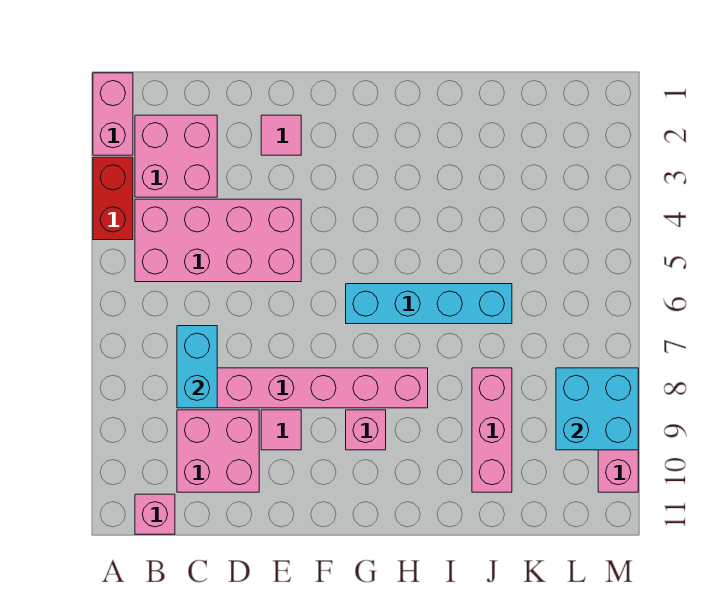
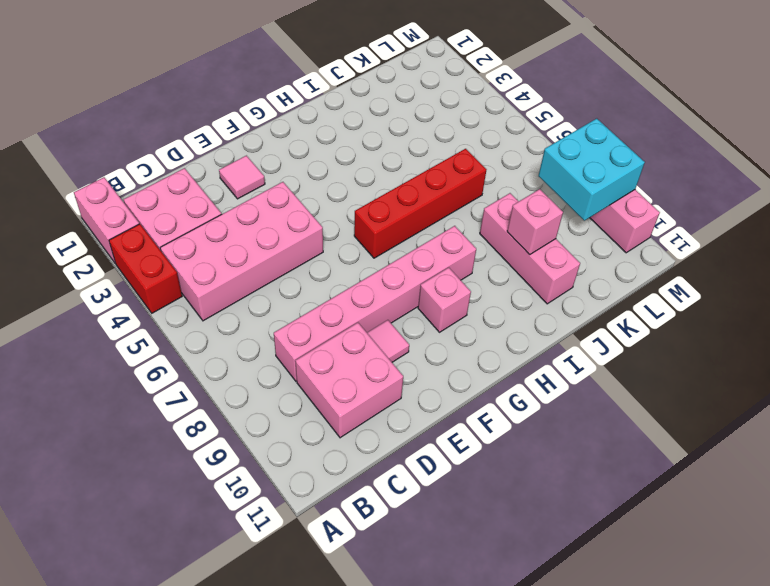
pink 1x1 brick [135,494,175,534] -> pink 1x1 brick moved to [507,189,563,255]
cyan 1x2 brick [177,326,217,408] -> none
cyan 1x4 brick [346,284,512,324] -> red 1x4 brick [354,149,486,258]

